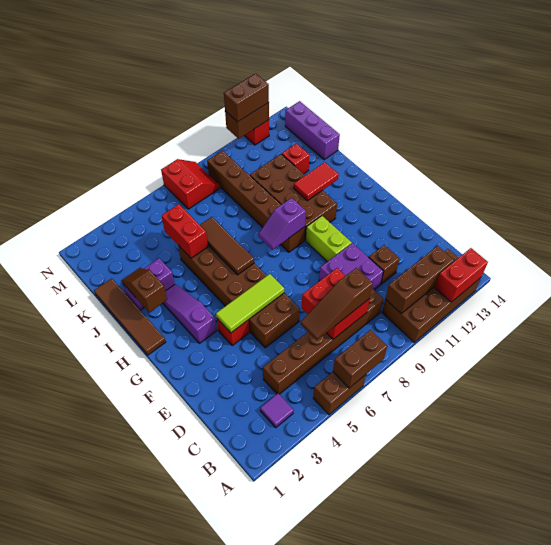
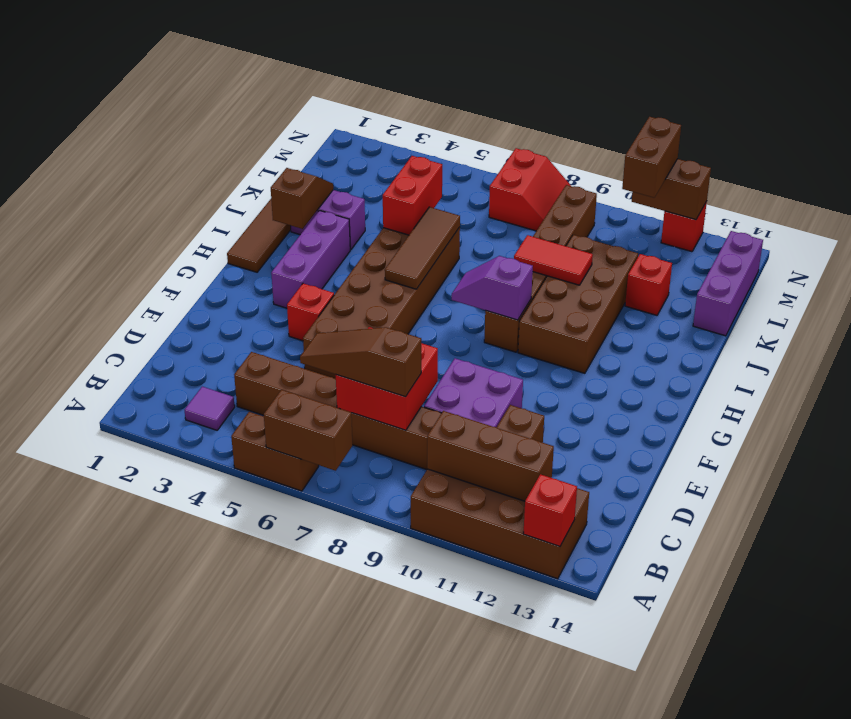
red 1x2 brick [435,248,488,302] -> red 1x1 brick [523,474,577,546]
lime 1x3 tile [216,274,284,333] -> none
lime 1x2 brick [306,216,352,262] -> none
purple 1x3 slope [163,284,217,343] -> purple 1x3 brick [271,211,350,308]
red 1x2 tile [294,162,339,201] -> red 1x2 tile moved to [514,235,593,285]
brown 1x2 brick [224,73,269,122] -> brown 1x2 brick turned to [622,117,681,198]

